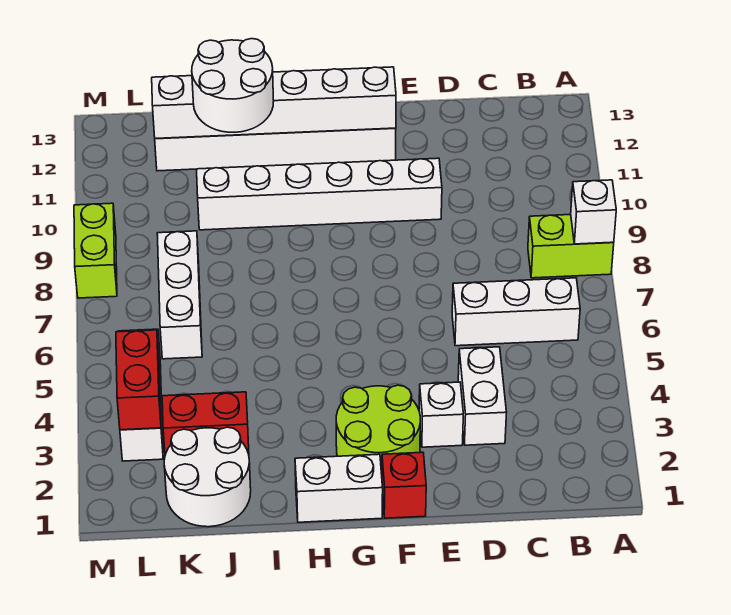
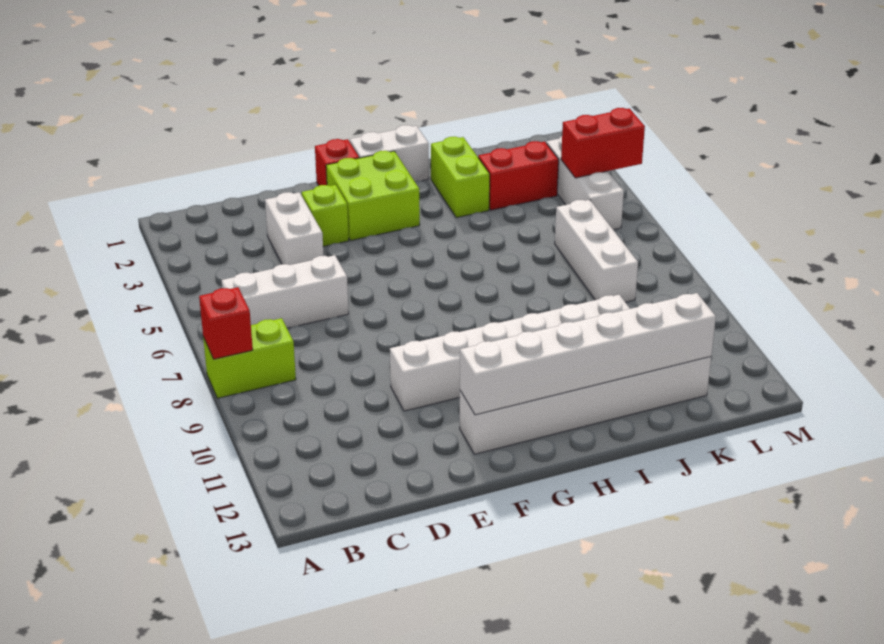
white 1x1 brick [571,180,616,244] -> red 1x1 brick [199,287,253,359]
white 1x1 brick [419,382,463,447] -> lime 1x1 brick [302,185,349,246]
lime 2x2 round brick [336,385,420,474] -> lime 2x2 brick [326,151,420,241]
white 2x2 round brick [192,39,274,132] -> none
white 2x2 round brick [164,427,251,527] -> none
red 1x2 brick [116,330,161,430] -> red 1x2 brick turned to [561,108,645,178]
lime 1x2 brick [74,203,117,298] -> lime 1x2 brick moved to [431,137,490,218]

